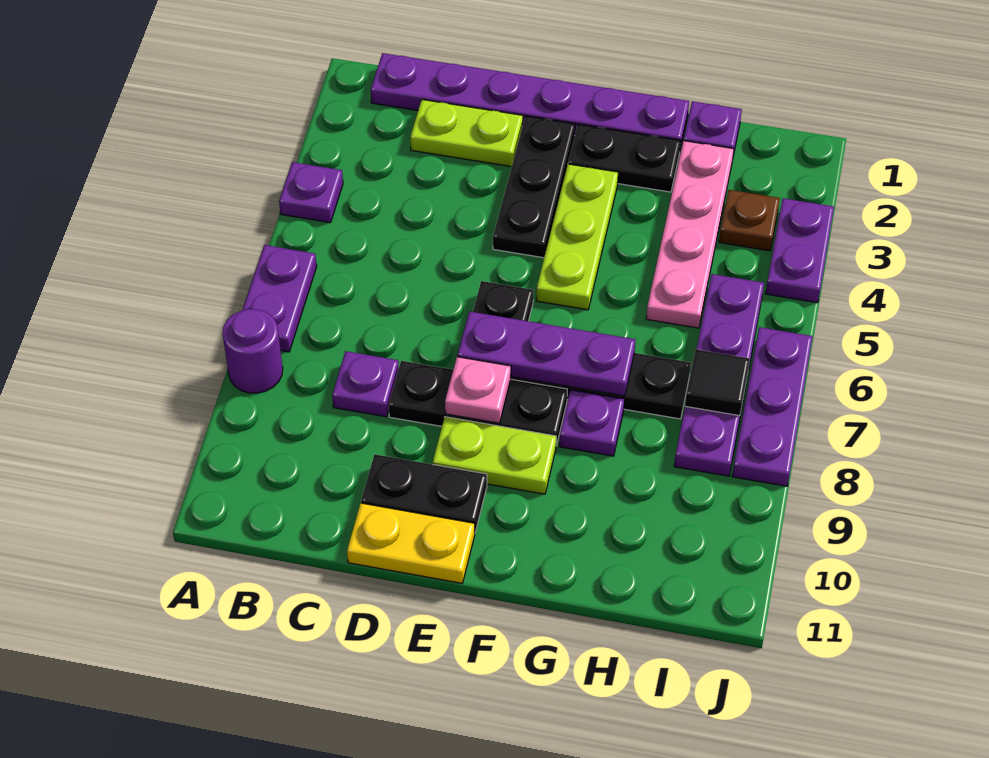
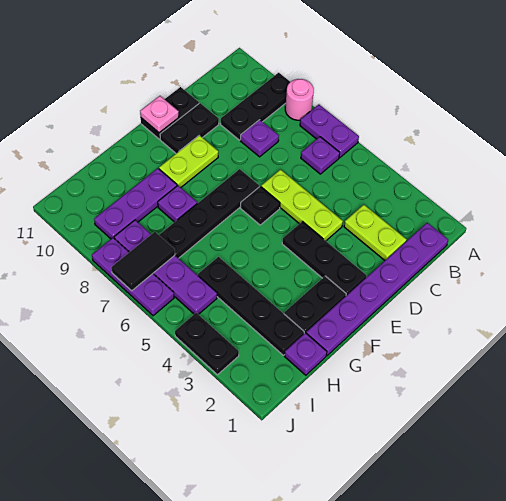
purple 1x1 plate [279,162,343,223] -> purple 1x1 plate moved to [301,137,340,174]
purple 1x1 round brick [222,309,283,393] -> pink 1x1 round brick [285,79,314,120]
lime 1x2 plate [410,100,523,167] -> lime 1x2 plate turned to [344,205,407,260]
black 1x3 plate [389,361,567,446] -> black 1x3 plate moved to [221,73,290,140]
yellow 1x2 plate [347,503,475,583] -> black 1x2 plate [141,87,199,139]
purple 1x3 plate [457,311,635,396] -> purple 1x3 plate moved to [94,168,177,239]
pink 1x1 plate [445,357,511,423] -> pink 1x1 plate moved to [140,96,179,133]
lime 1x3 plate [536,164,618,310] -> lime 1x3 plate moved to [261,170,343,241]
pink 1x4 plate [646,141,734,328] -> black 1x4 plate [198,257,304,355]
brown 1x1 plate [719,190,780,251] -> none
black 1x1 tile [685,349,750,416] -> black 1x2 tile [111,232,175,291]
purple 1x2 plate [766,198,834,303] -> black 1x2 plate [175,313,239,375]

